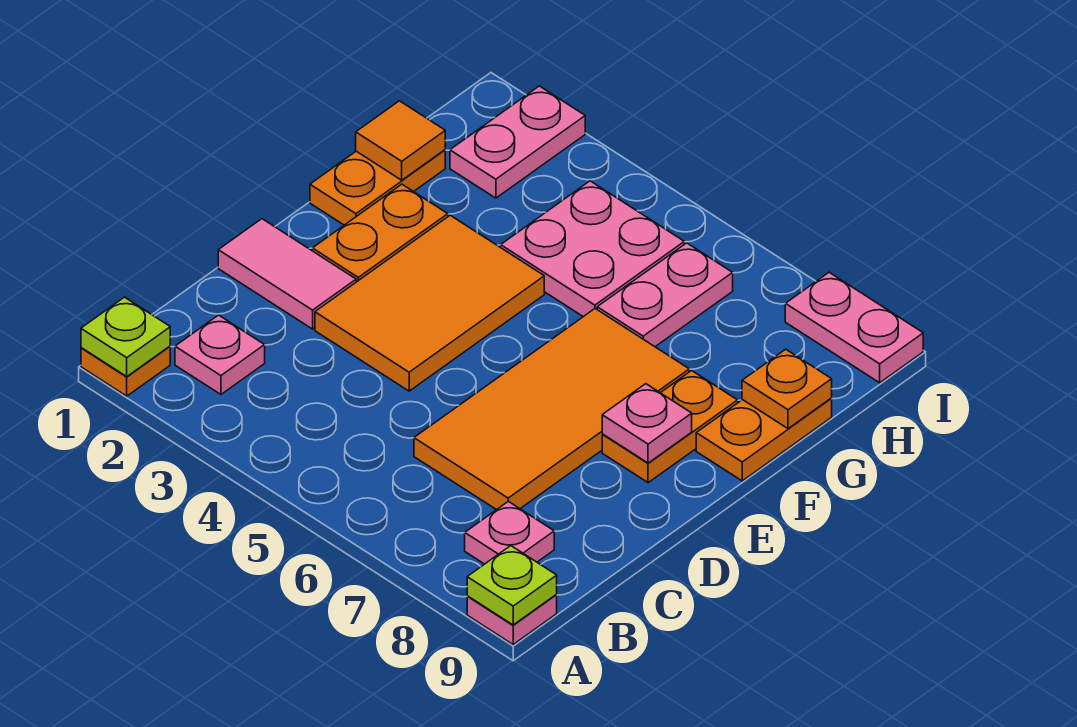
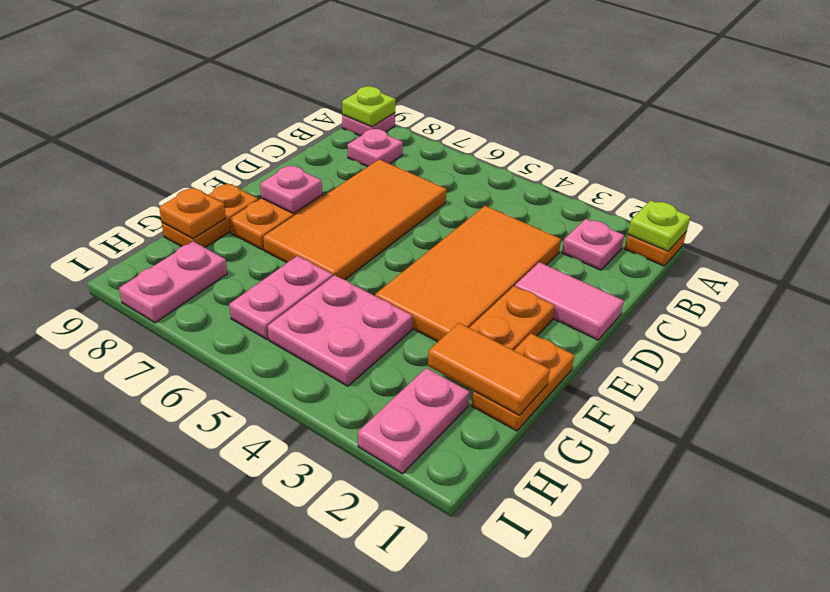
orange 2x3 tile [315,215,544,391] -> orange 2x4 tile [375,206,561,342]
orange 1x1 tile [356,101,445,180] -> orange 1x2 tile [428,323,550,415]
pink 1x2 plate [785,272,923,383] -> pink 1x2 plate turned to [119,242,227,323]

